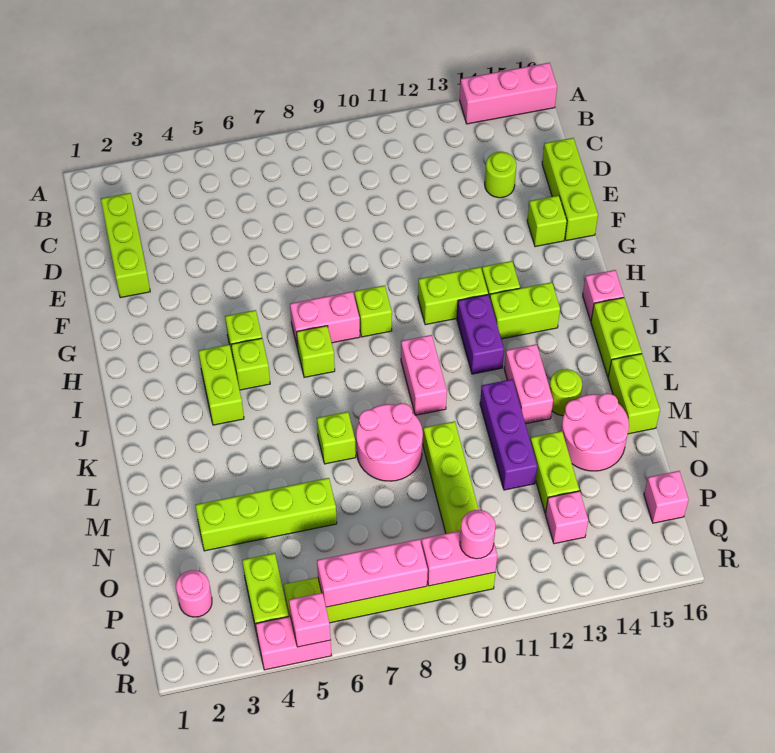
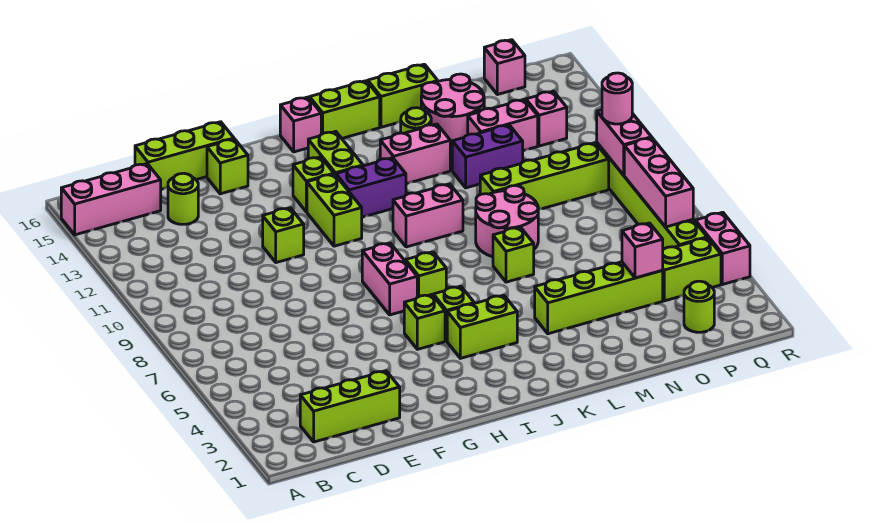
pink 1x3 brick [460,63,557,124] -> pink 1x3 brick turned to [61,164,161,235]
lime 1x1 brick [354,285,392,337] -> lime 1x1 brick moved to [263,208,304,263]
purple 1x3 brick [480,379,537,490] -> purple 1x2 brick [452,125,523,188]
lime 1x4 brick [195,478,337,551] -> lime 1x4 brick turned to [535,262,663,334]
lime 1x2 brick [530,431,579,513] -> pink 1x2 brick [468,99,538,151]
pink 1x1 round brick [176,570,212,617] -> lime 1x1 round brick [684,281,714,332]
pink 1x1 brick [289,593,331,647] -> pink 1x1 brick moved to [622,223,663,278]

